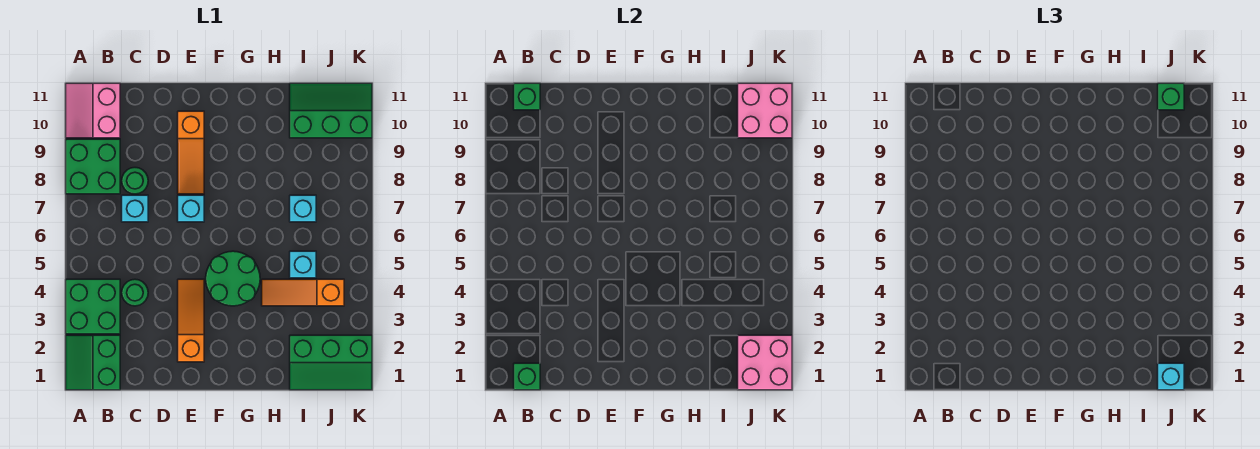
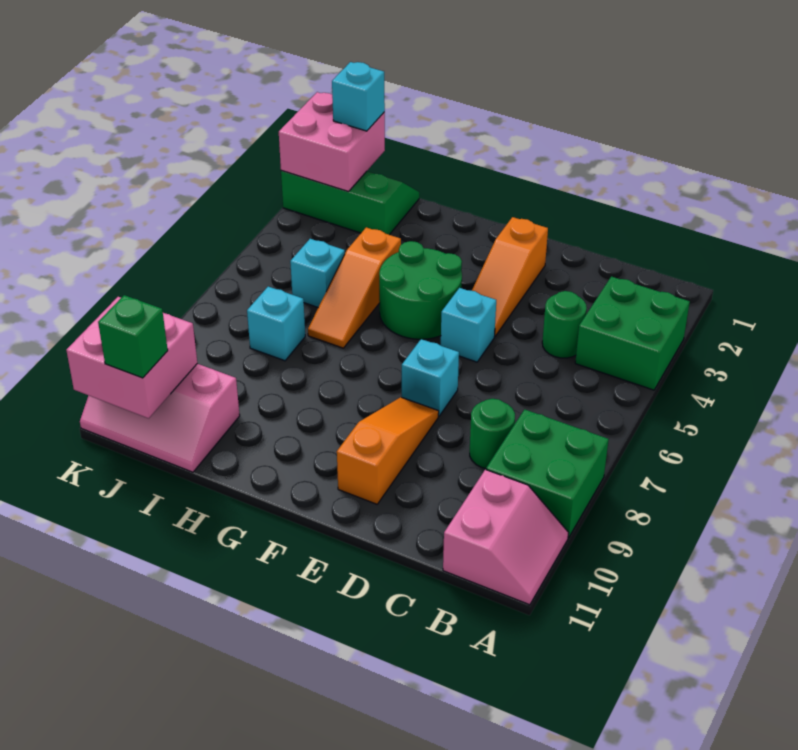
green 2x2 slope [66,335,120,390] -> none
green 1x1 brick [514,363,540,390] -> none
green 1x1 brick [514,83,540,110] -> none
cyan 1x1 brick [122,195,148,222] -> cyan 1x1 brick moved to [441,288,496,362]
orange 1x3 slope [262,279,344,306] -> orange 1x3 slope turned to [308,227,401,348]
green 2x3 slope [290,83,372,138] -> pink 2x3 slope [80,364,240,472]

